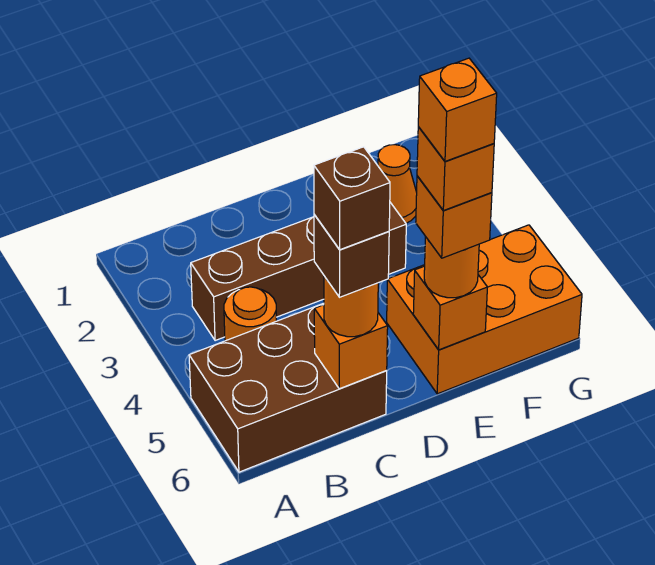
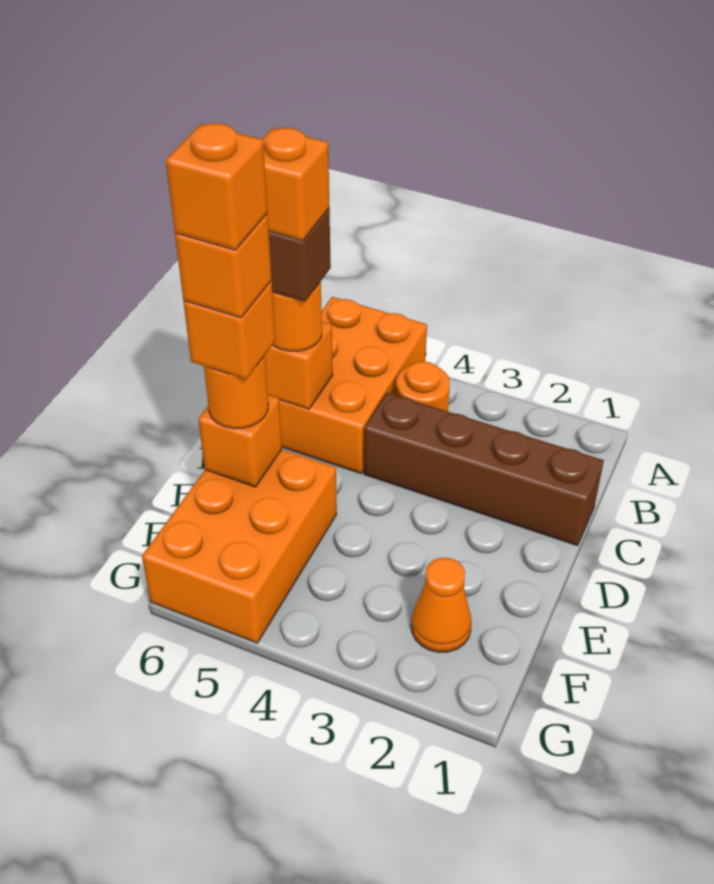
brown 2x3 brick [189,303,387,472] -> orange 2x3 brick [279,297,427,474]
brown 1x4 brick [191,202,406,341] -> brown 1x4 brick turned to [364,393,604,546]
brown 1x1 brick [314,147,390,250] -> orange 1x1 brick [262,128,329,241]

